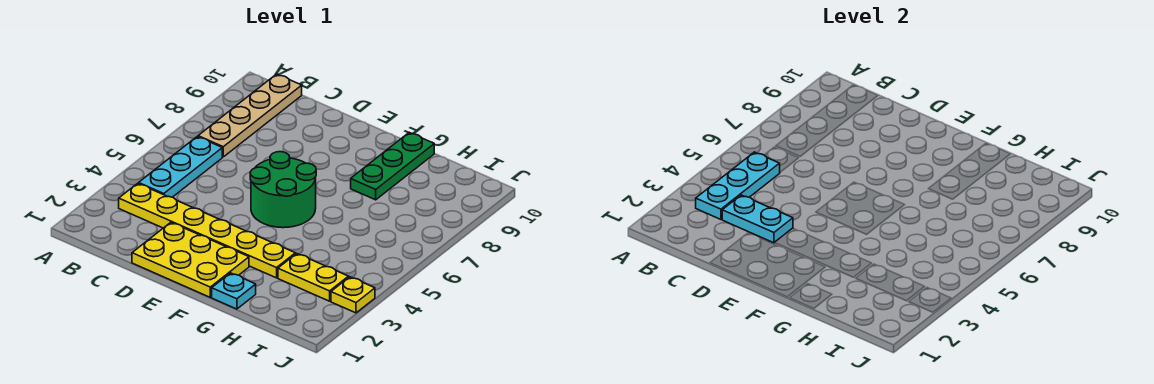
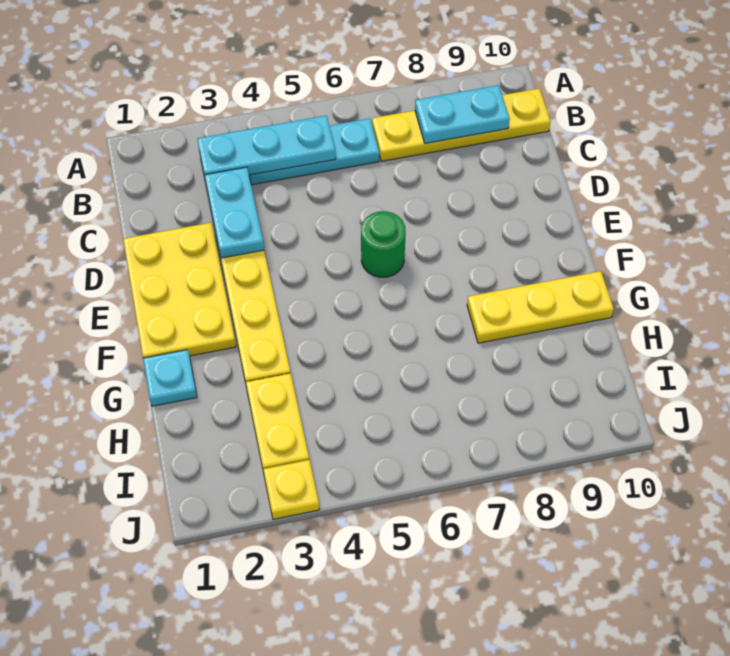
tan 1x4 plate [198,74,302,157] -> yellow 1x4 plate [372,89,551,161]
none -> cyan 1x2 plate [415,85,510,144]
green 2x2 round brick [250,152,316,228] -> green 1x1 round brick [361,211,406,277]
green 1x3 plate [351,133,434,200] -> yellow 1x3 plate [467,271,614,343]

